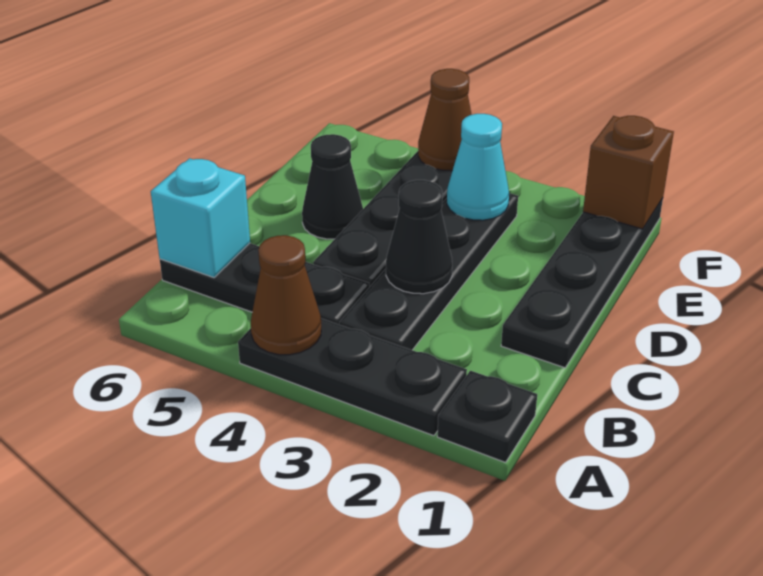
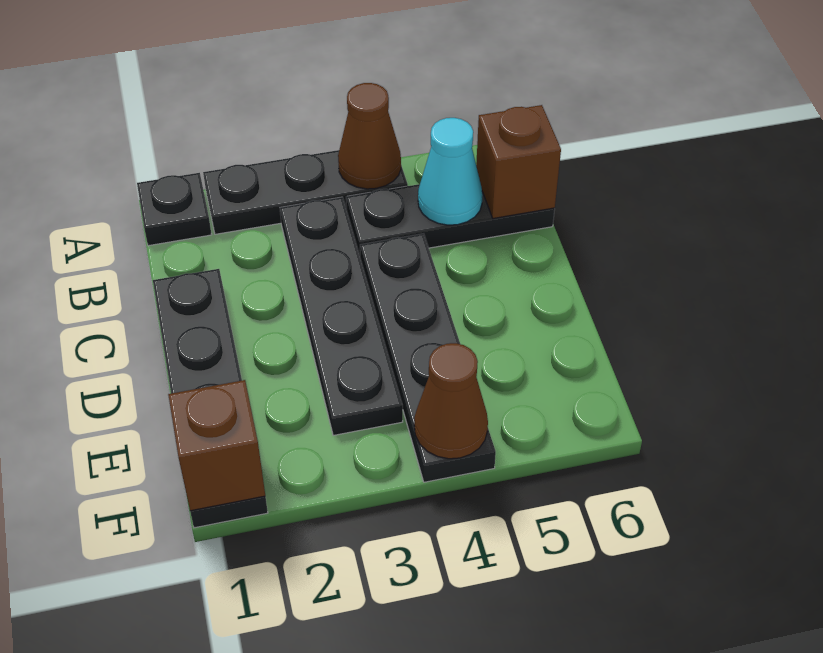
cyan 1x1 brick [151,158,250,278] -> brown 1x1 brick [476,105,561,219]
black 1x1 cone [386,180,452,294] -> none
black 1x1 cone [302,134,363,239] -> none
cyan 1x1 cone [447,114,509,220] -> cyan 1x1 cone moved to [418,118,483,225]

